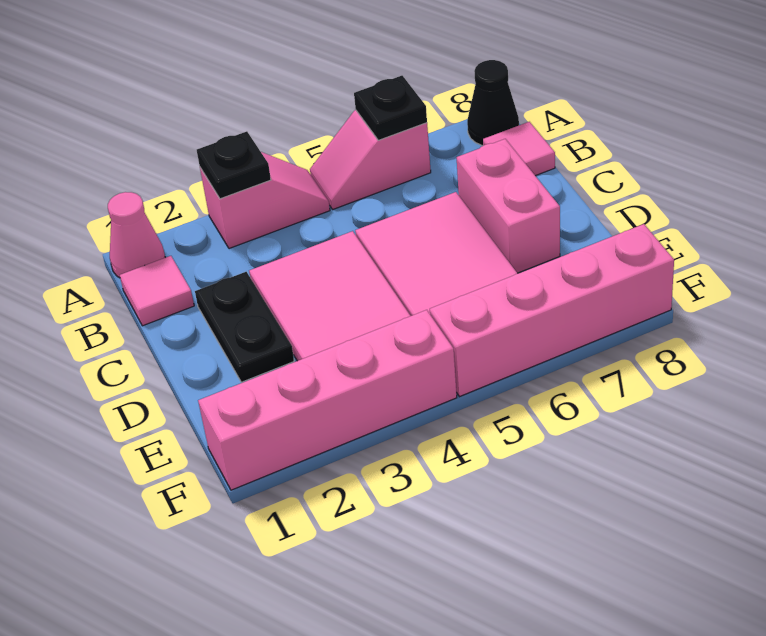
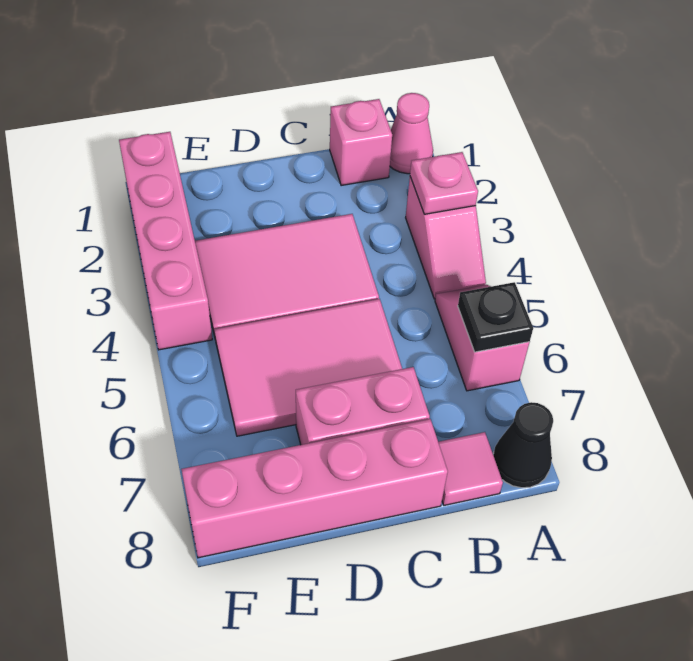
black 1x1 plate [197,131,271,199] -> pink 1x1 plate [410,152,478,214]
pink 1x1 tile [120,256,194,326] -> pink 1x1 brick [330,99,392,186]
black 1x2 plate [195,272,294,382] -> none
pink 1x4 brick [430,224,674,397] -> pink 1x4 brick turned to [181,419,448,558]

